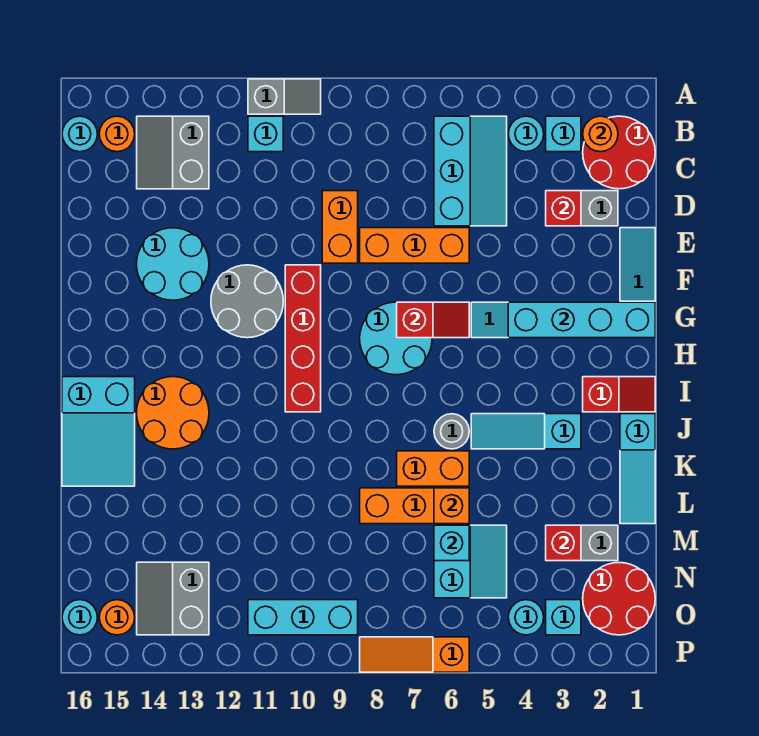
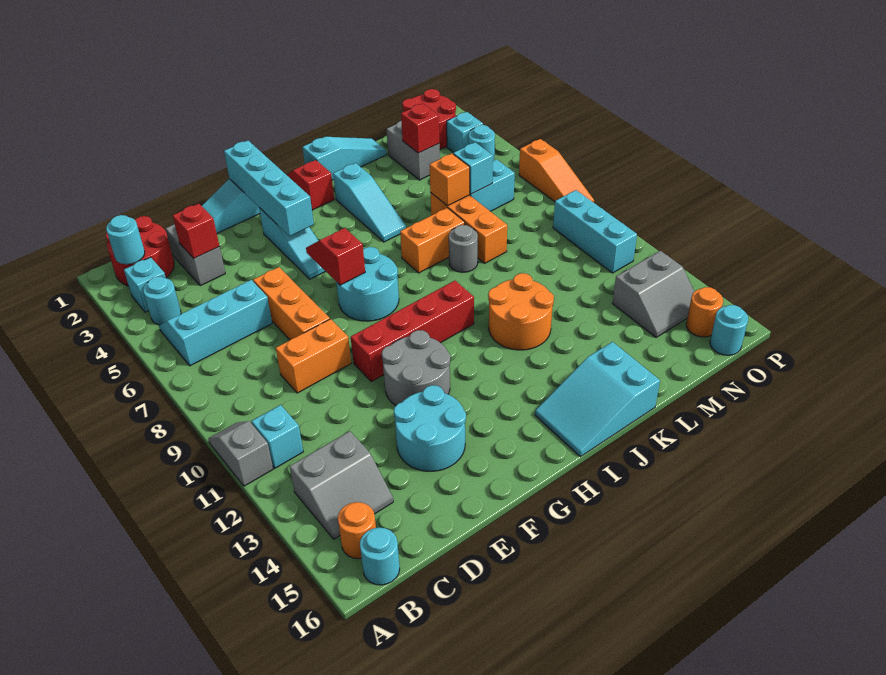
orange 1x1 round brick [583,116,618,152] -> cyan 1x1 round brick [106,215,145,264]
orange 2x2 round brick [137,377,209,449] -> orange 2x2 round brick moved to [488,273,554,350]
cyan 2x3 slope [62,377,135,486] -> cyan 2x3 slope turned to [535,342,660,457]
grey 1x1 round brick [434,414,469,449] -> grey 1x1 round brick moved to [449,225,478,272]
orange 1x2 brick [397,451,469,486] -> orange 1x2 brick turned to [400,208,465,273]

